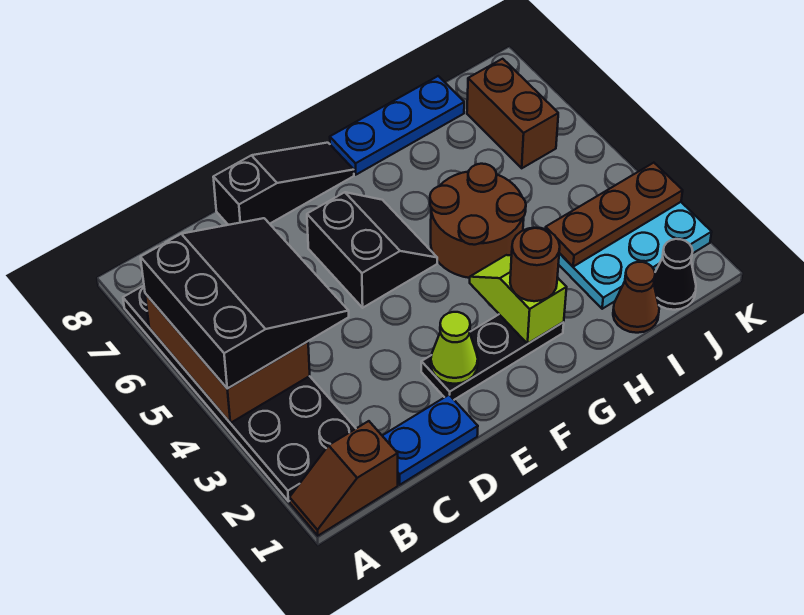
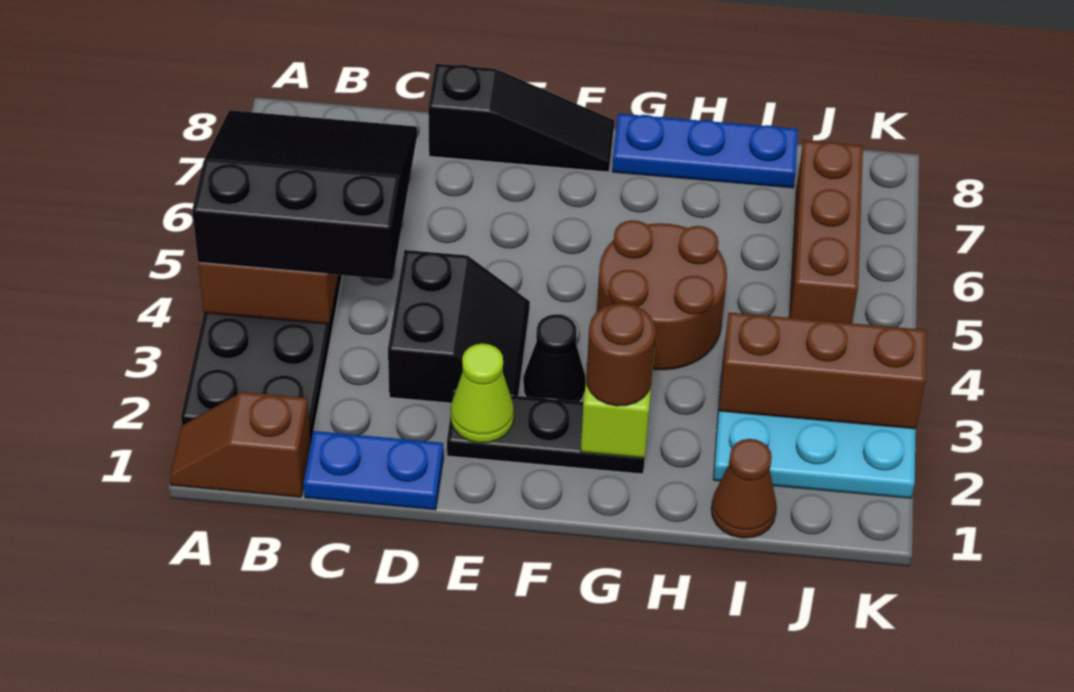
black 3x3 slope [141,218,349,389] -> black 3x3 slope turned to [192,110,417,280]
black 2x2 slope [307,192,437,308] -> black 2x2 slope moved to [388,250,530,403]
brown 1x3 plate [545,163,683,267] -> brown 1x3 brick [719,312,927,429]
black 1x1 cone [654,239,696,310] -> black 1x1 cone moved to [523,314,586,402]
brown 1x2 brick [467,59,558,168] -> brown 1x3 brick [789,141,863,323]

